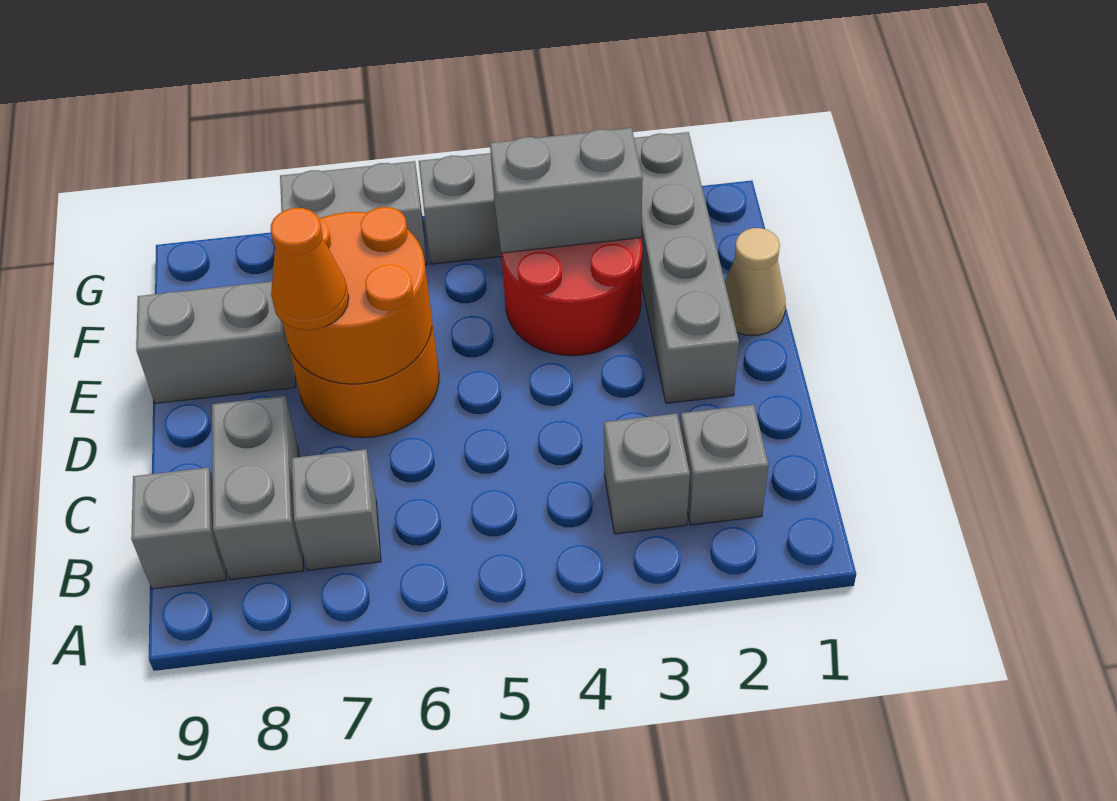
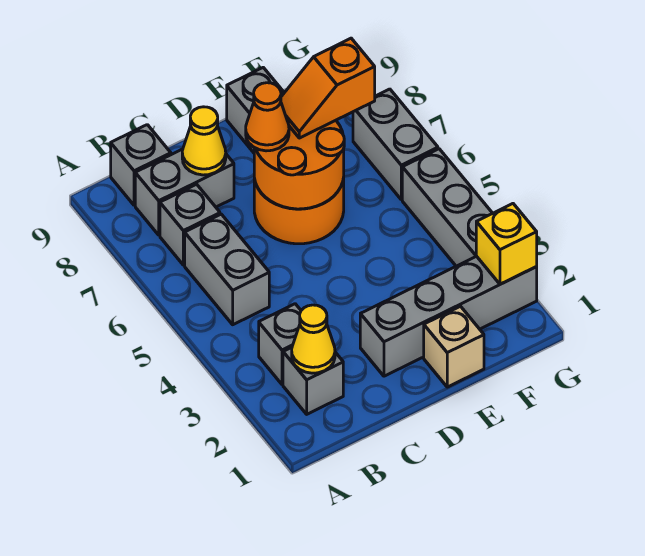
none -> yellow 1x1 cone [292,305,335,373]
none -> yellow 1x1 cone [182,107,226,175]
tan 1x1 cone [725,228,786,335] -> tan 1x1 brick [424,306,484,387]
red 2x2 round brick [502,238,642,356] -> none
none -> orange 1x2 slope [281,38,375,138]
grey 1x2 brick [490,128,643,253] -> grey 1x2 brick moved to [185,214,269,325]
none -> yellow 1x1 brick [476,204,537,284]

